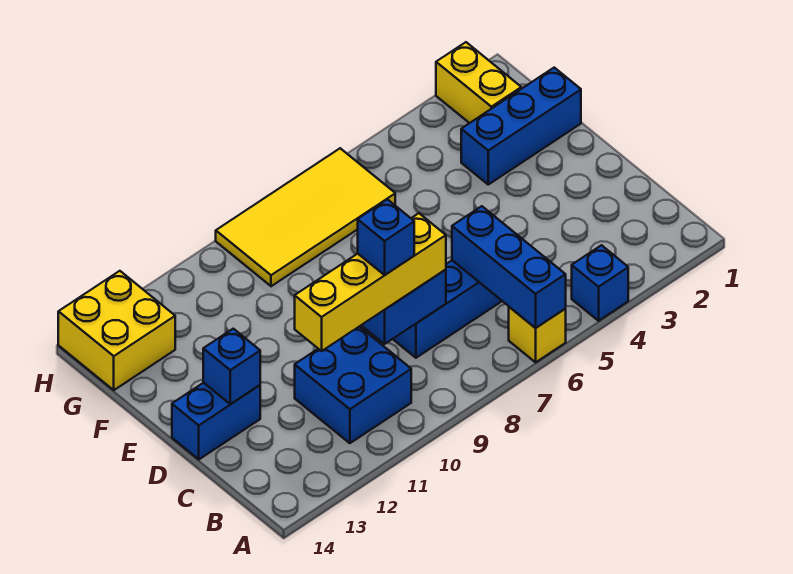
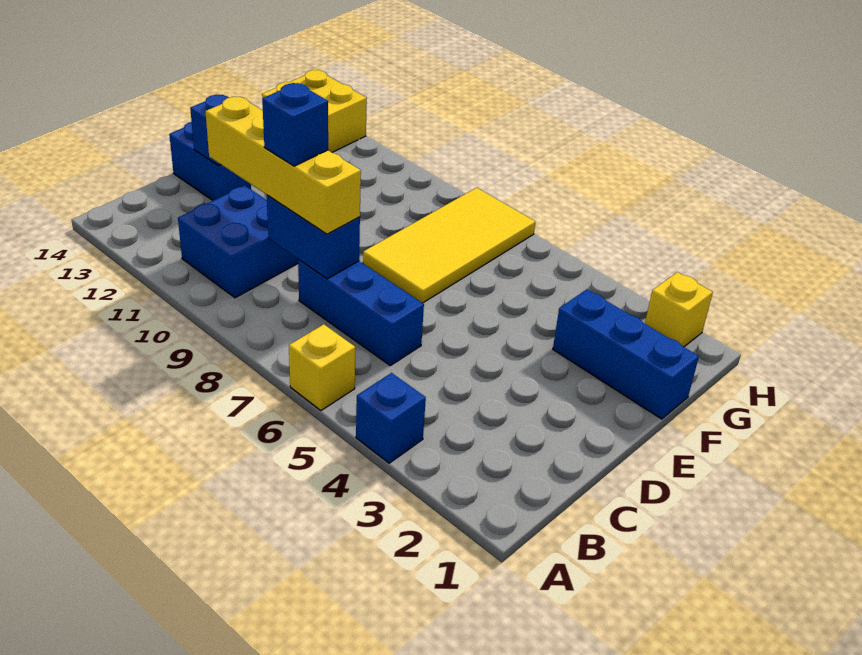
blue 1x3 brick [452,206,566,328] -> none
yellow 1x2 brick [436,42,521,123] -> yellow 1x1 brick [645,272,713,347]
yellow 2x4 tile [216,148,395,286] -> yellow 2x4 tile turned to [363,188,535,303]

